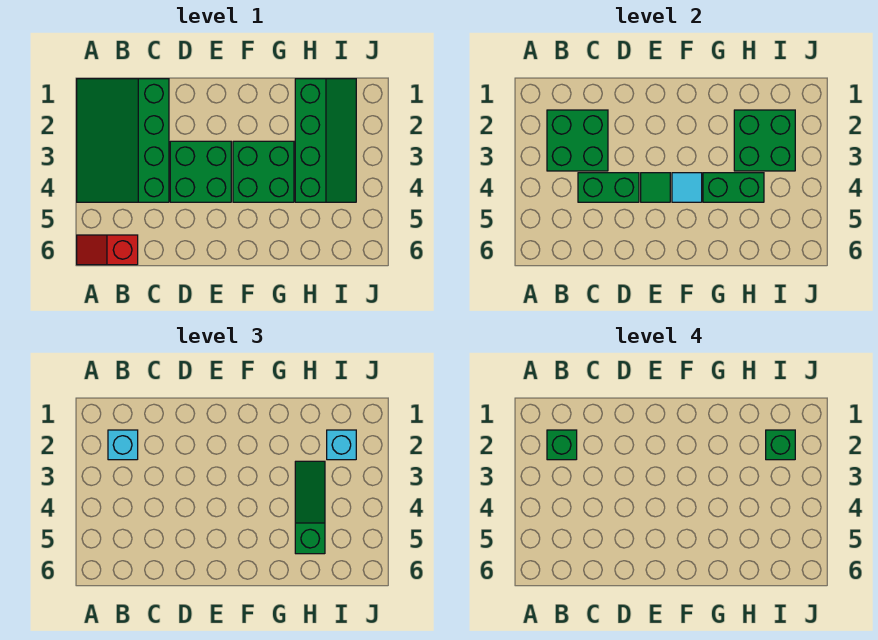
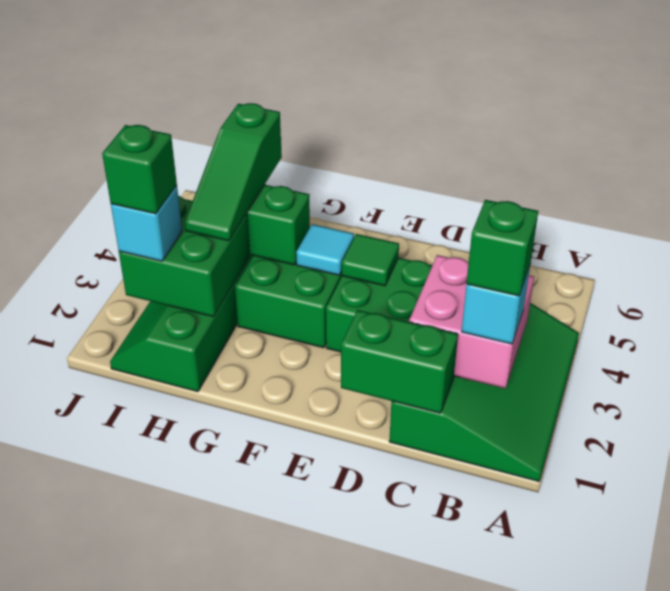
red 1x2 slope [77,235,138,265] -> none
green 2x2 brick [547,110,608,171] -> pink 2x2 brick [409,255,534,388]
green 1x2 brick [578,173,639,202] -> green 1x2 brick moved to [341,310,458,413]

